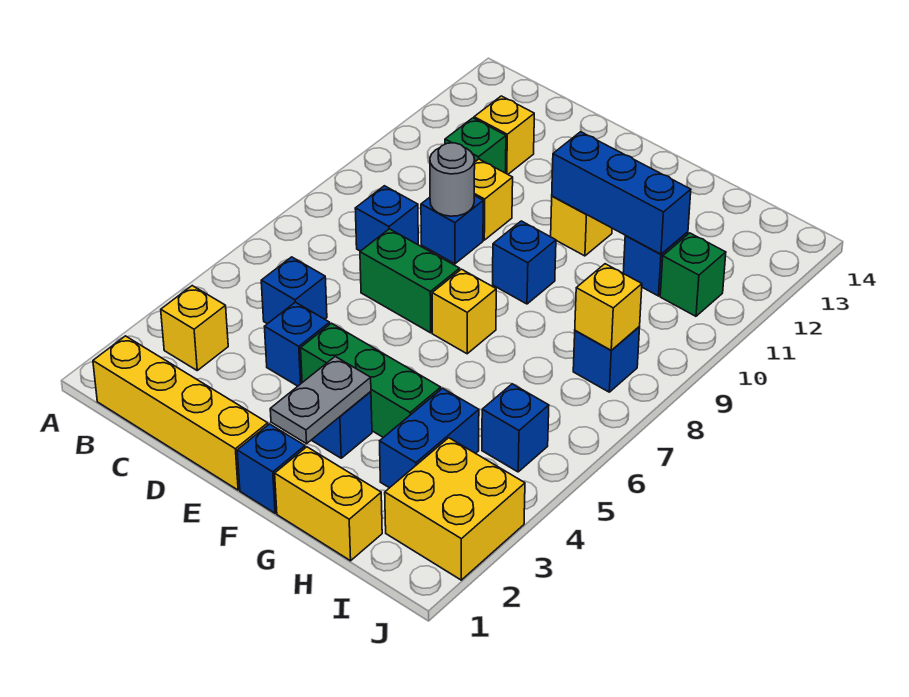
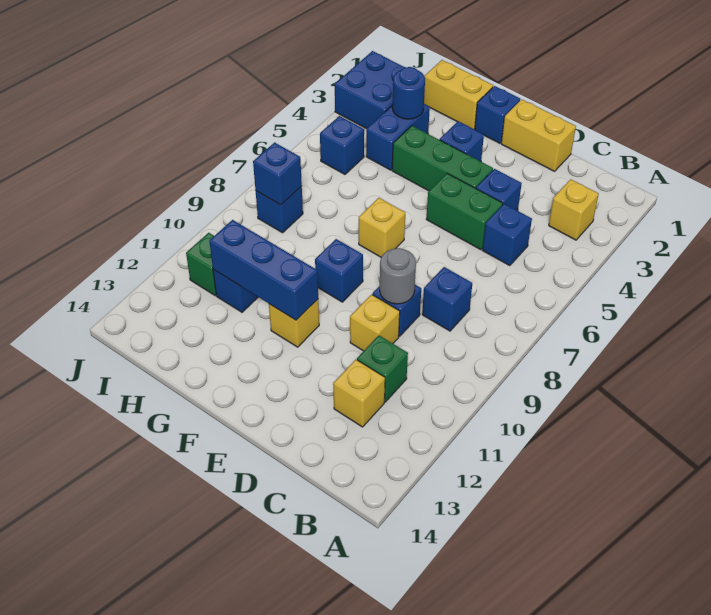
yellow 1x4 brick [93,336,268,490] -> yellow 1x2 brick [501,99,576,171]
green 1x2 brick [360,229,460,333] -> green 1x2 brick moved to [426,173,503,250]
grey 1x2 plate [270,357,371,444] -> none
none -> blue 1x1 round brick [392,67,425,119]
yellow 2x2 brick [385,438,525,580] -> blue 2x2 brick [335,51,405,129]
yellow 1x1 brick [575,264,642,350] -> blue 1x1 brick [253,143,302,205]

